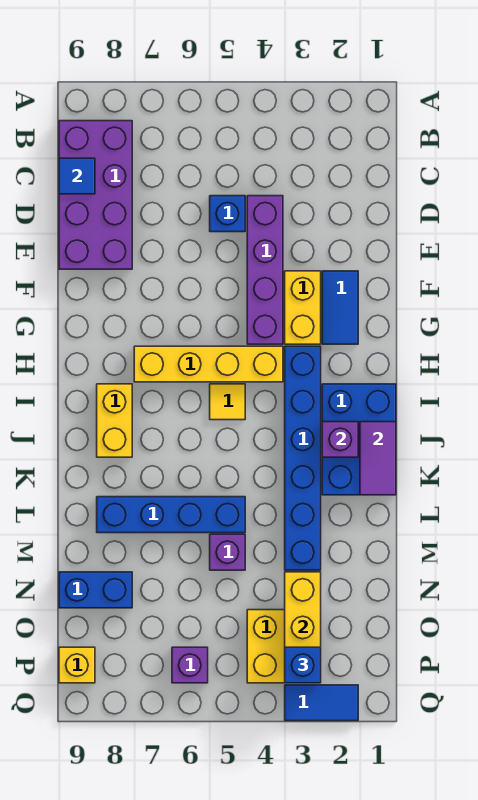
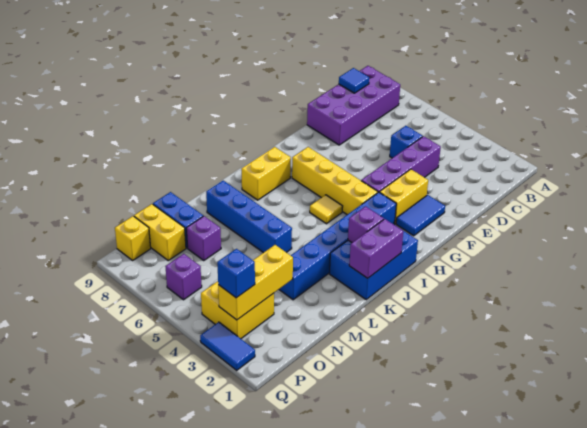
purple 1x2 tile [360,422,396,495] -> purple 1x2 brick [349,219,403,278]
purple 1x1 brick [210,534,245,570] -> purple 1x1 brick moved to [186,216,221,260]
none -> yellow 1x2 brick [134,204,186,260]

